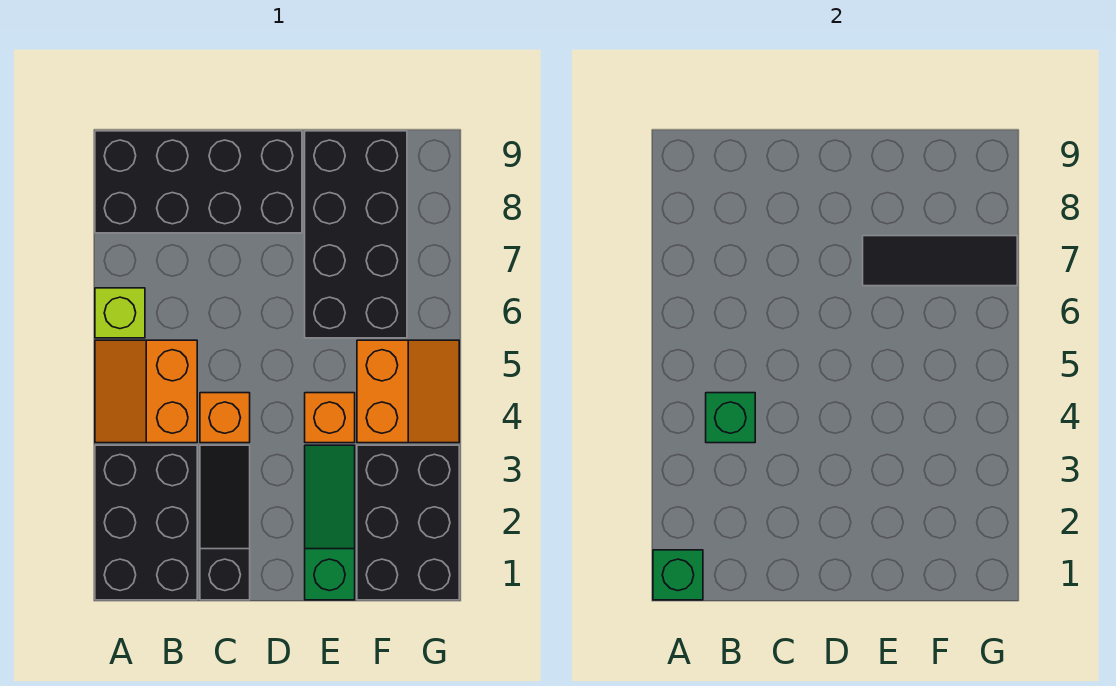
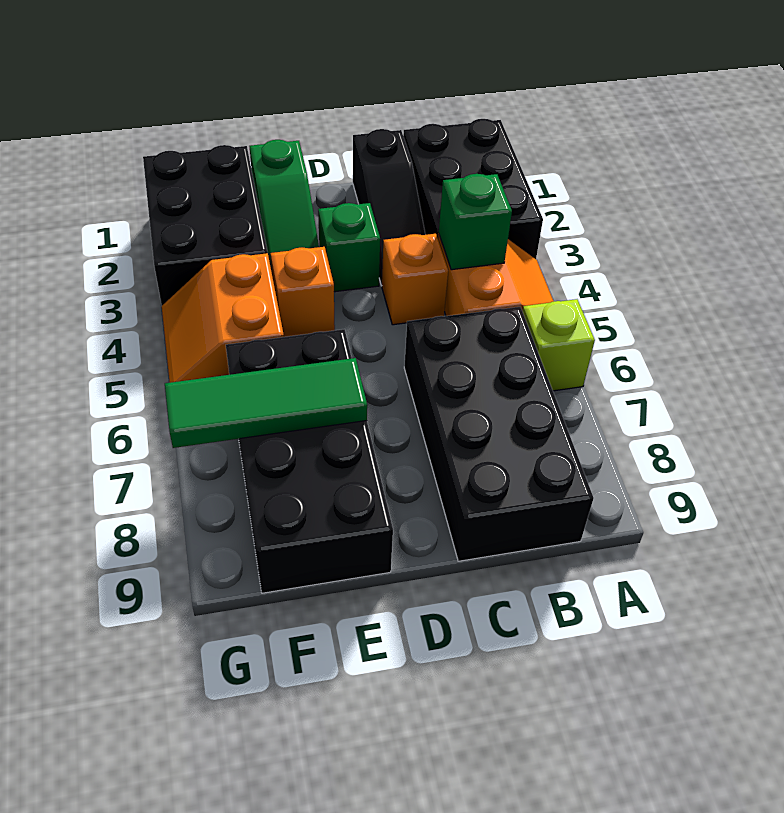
green 1x1 brick [653,550,703,600] -> green 1x1 brick moved to [318,203,380,292]
black 2x4 brick [95,131,302,233] -> black 2x4 brick turned to [404,307,594,561]
black 1x3 tile [863,236,1017,286] -> green 1x3 tile [165,358,367,448]

